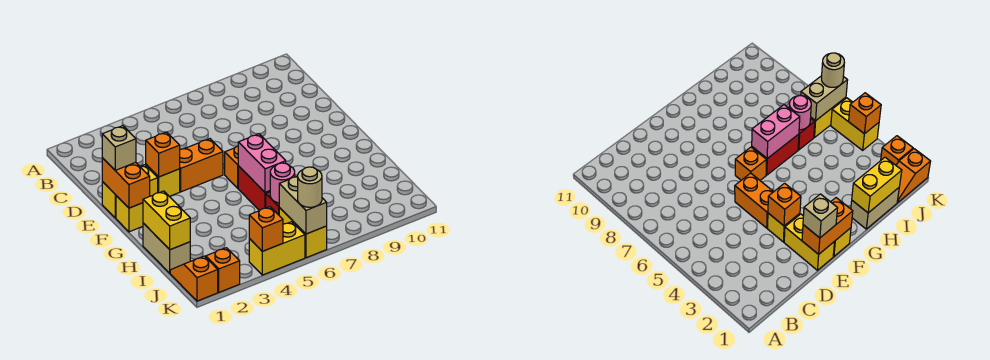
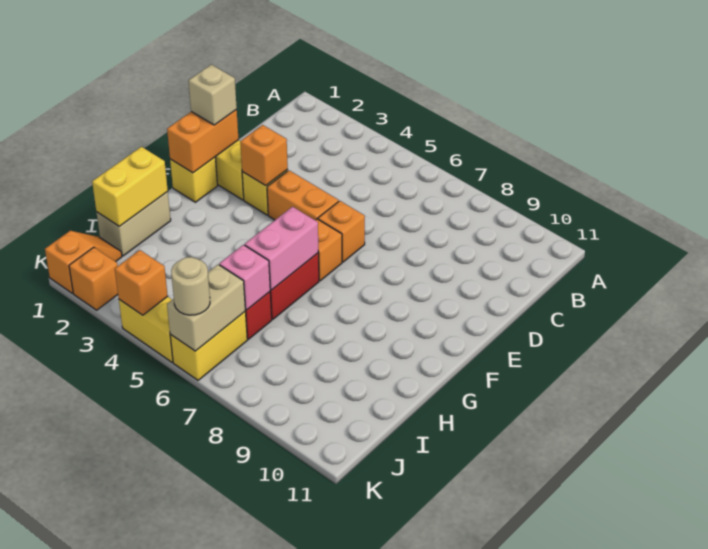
none -> orange 1x1 brick [318,201,365,262]
pink 1x1 round brick [270,163,295,203] -> pink 1x1 brick [219,245,270,310]

